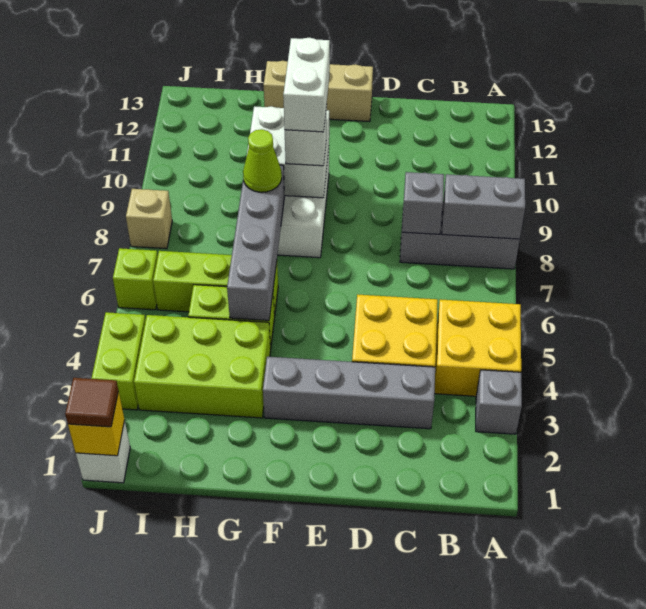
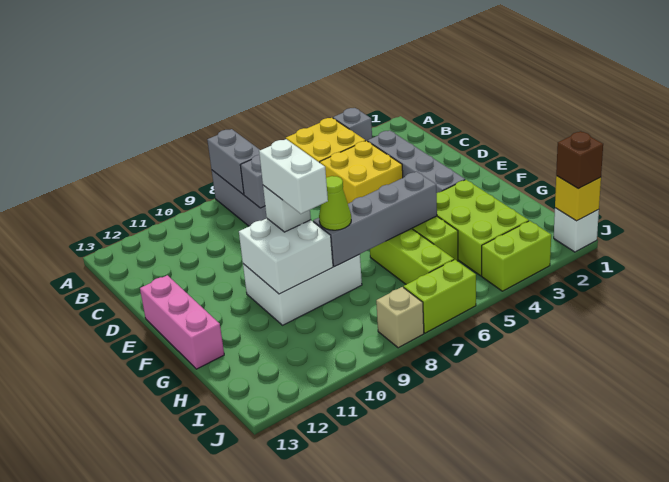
tan 1x3 brick [264,61,373,122] -> pink 1x3 brick [140,275,224,369]
white 1x2 brick [283,38,330,132] -> white 1x2 brick turned to [259,139,328,214]
brown 1x1 tile [65,378,118,427] -> brown 1x1 brick [556,131,603,189]
lime 1x1 brick [113,248,158,310] -> lime 1x2 brick [404,260,476,333]

